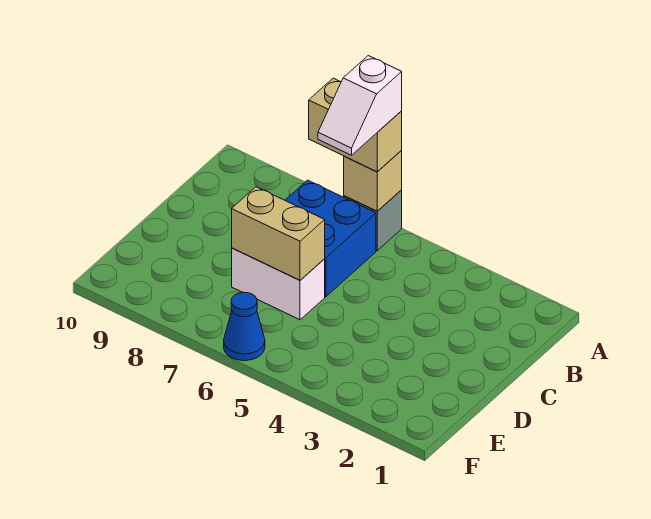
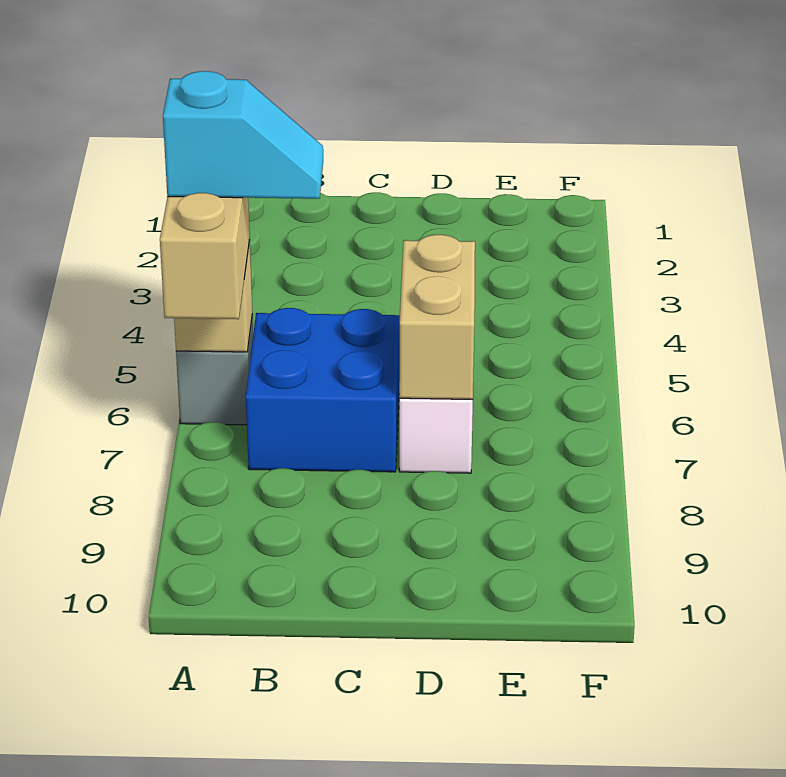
white 1x2 slope [318,56,402,155] -> cyan 1x2 slope [163,71,323,199]
blue 1x1 cone [224,292,265,361] -> none

